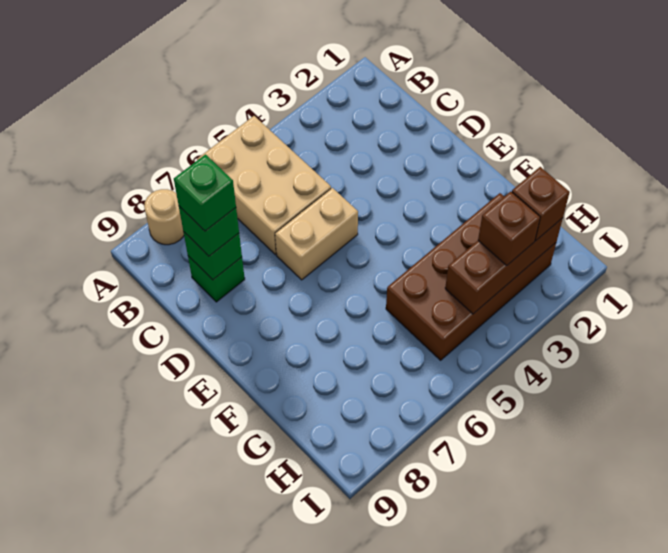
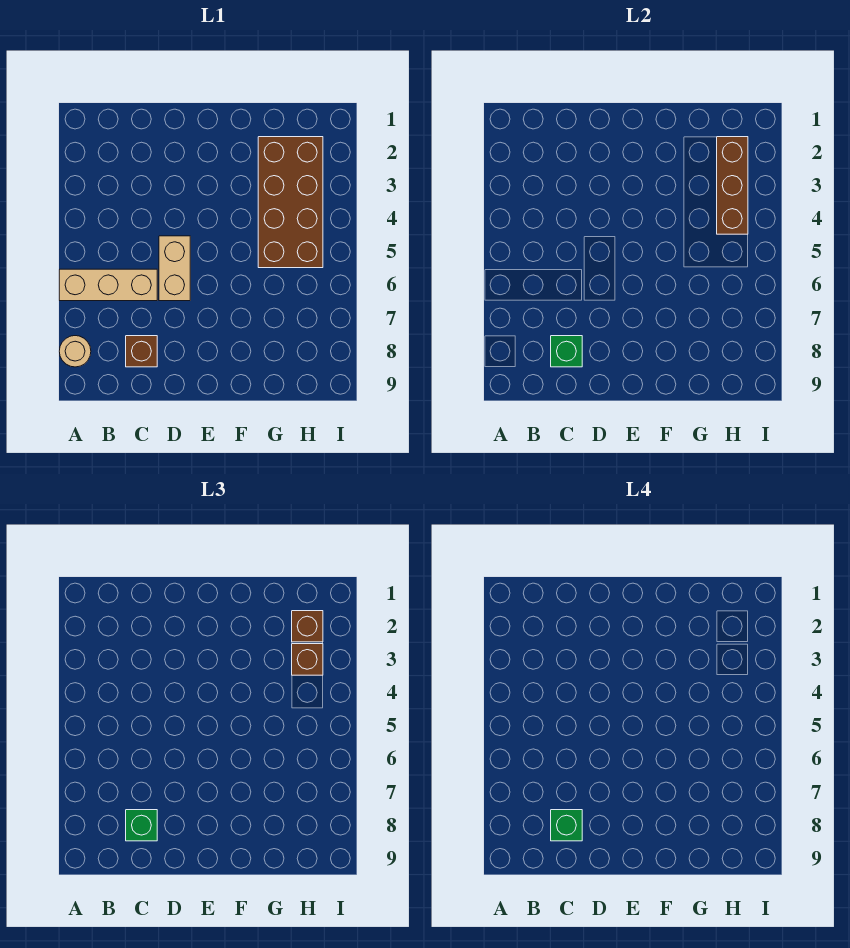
tan 2x3 brick [197,116,331,255] -> tan 1x3 brick [59,269,157,301]
green 1x1 brick [188,256,245,302] -> brown 1x1 brick [126,336,157,367]

